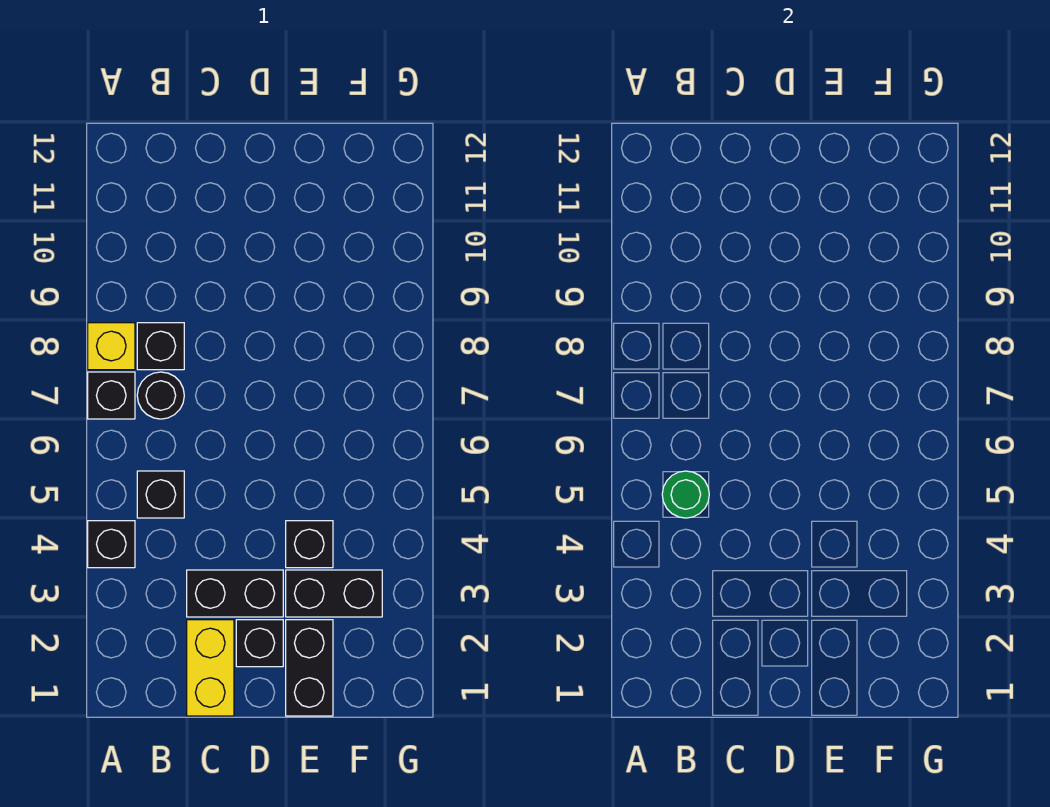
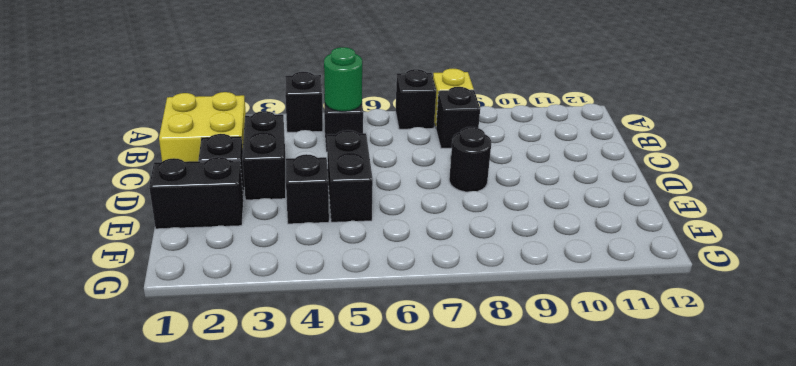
black 1x1 round brick [137,372,184,419] -> black 1x1 round brick moved to [449,127,491,192]
yellow 1x2 brick [187,620,234,716] -> yellow 2x2 brick [159,92,246,162]
black 1x2 brick [286,570,382,617] -> black 1x2 brick moved to [327,130,373,222]

